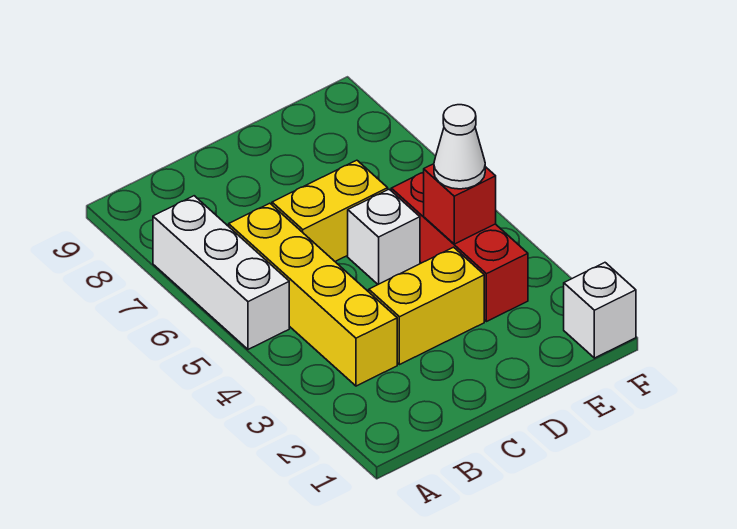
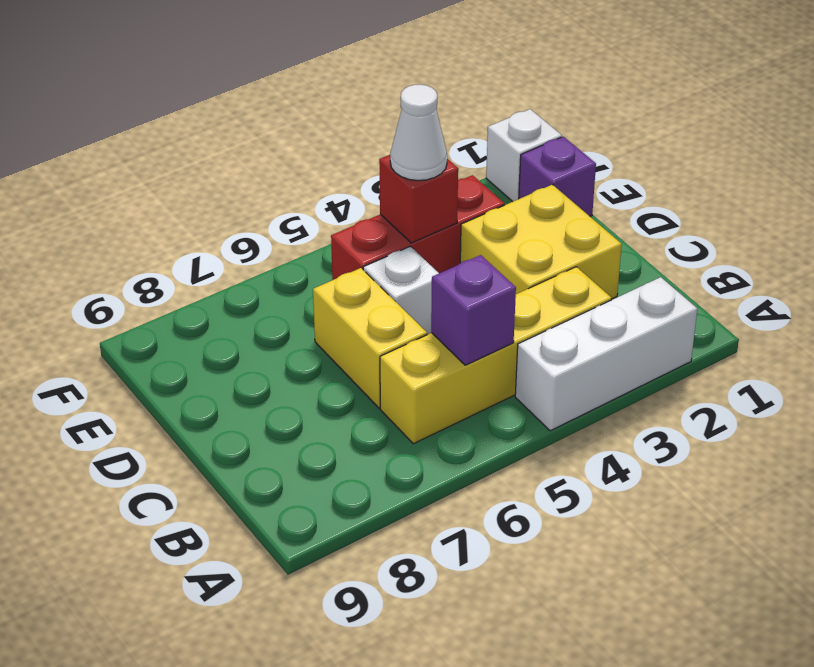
white 1x3 brick [153,196,289,349] -> white 1x3 brick moved to [515,277,697,431]
none -> purple 1x1 brick [431,255,516,365]
yellow 1x2 brick [369,247,484,365] -> yellow 2x2 brick [460,185,622,299]
none -> purple 1x1 brick [519,137,596,216]

